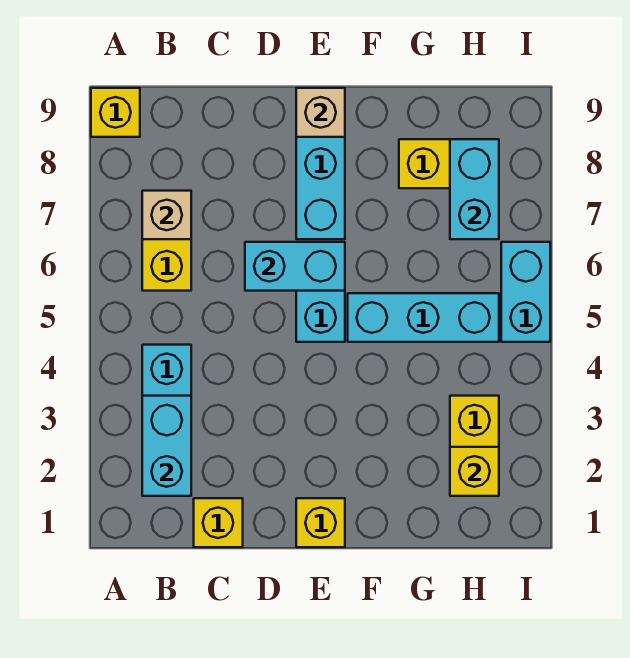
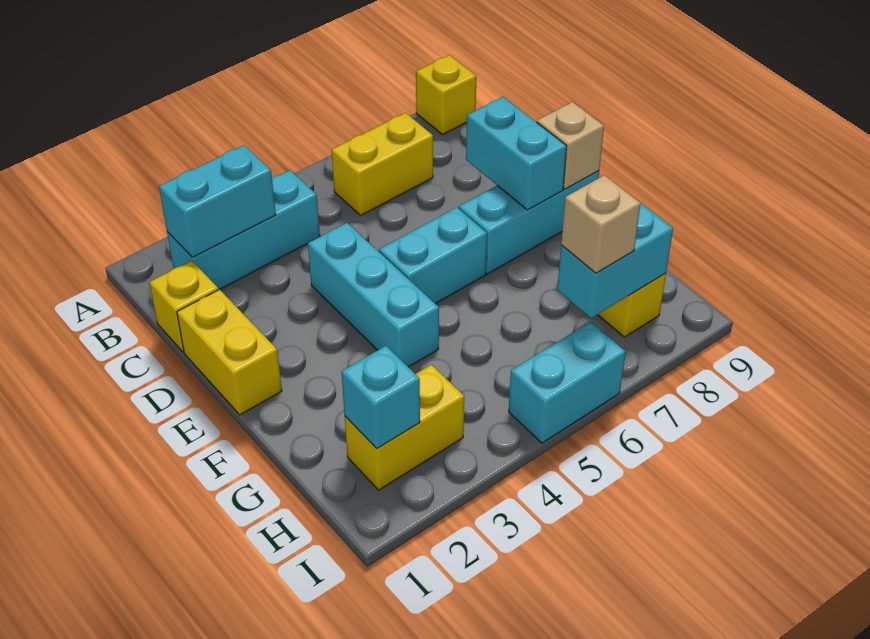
tan 1x1 brick [142,191,191,239] -> tan 1x1 brick moved to [561,175,641,273]
cyan 1x2 brick [245,242,345,291] -> cyan 1x2 brick moved to [466,97,567,210]
yellow 1x1 brick [296,498,345,547] -> yellow 1x2 brick [177,289,282,415]
cyan 1x3 brick [348,293,499,342] -> cyan 1x3 brick moved to [308,223,439,367]
yellow 1x1 brick [450,447,499,496] -> cyan 1x1 brick [342,346,420,449]

